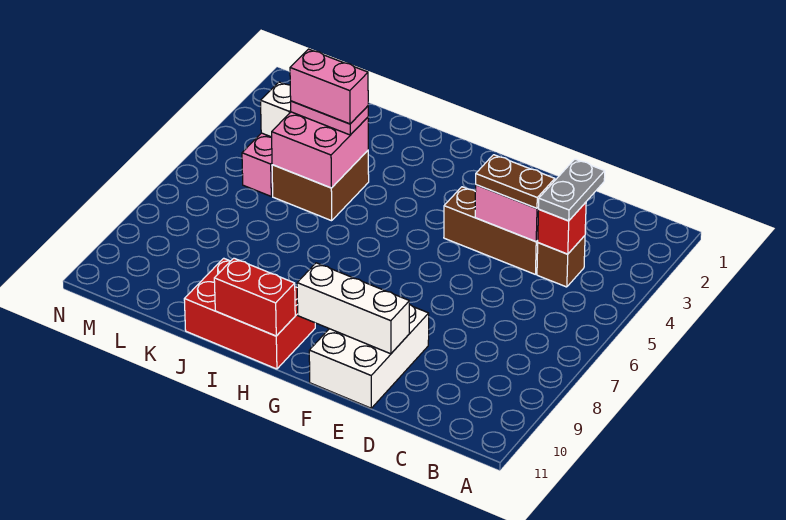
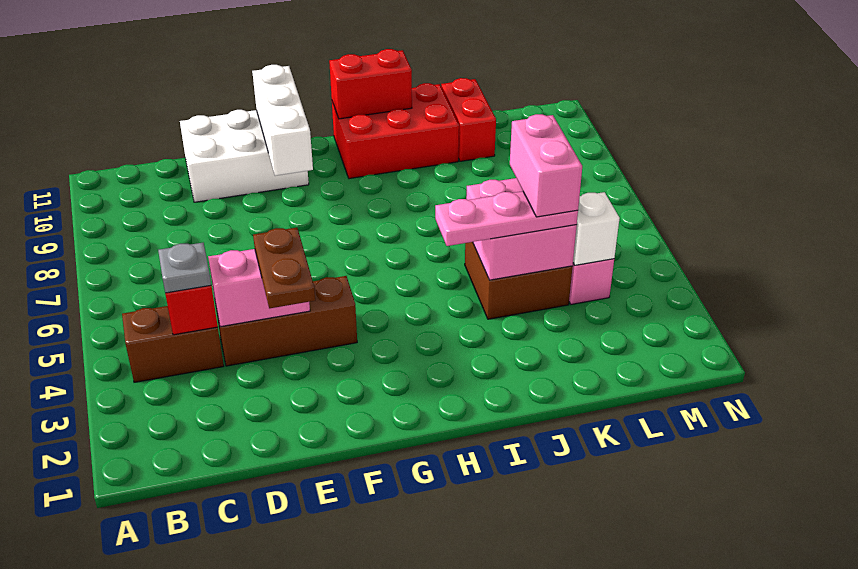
grey 1x2 plate [539,159,605,221] -> grey 1x1 plate [158,243,211,293]
brown 1x1 brick [537,236,585,287] -> brown 1x2 brick [122,306,224,382]
brown 1x2 plate [476,155,555,208] -> brown 1x2 plate turned to [253,228,315,308]
white 2x3 brick [309,305,429,408] -> white 2x3 brick turned to [180,110,309,202]
white 1x3 brick [297,263,409,354] -> white 1x3 brick turned to [252,65,313,176]
pink 1x2 plate [291,101,368,135] -> pink 1x3 plate [435,191,578,246]
pink 1x2 brick [290,49,368,124] -> pink 1x2 brick turned to [510,114,582,217]
none -> red 1x2 brick [441,78,496,161]

